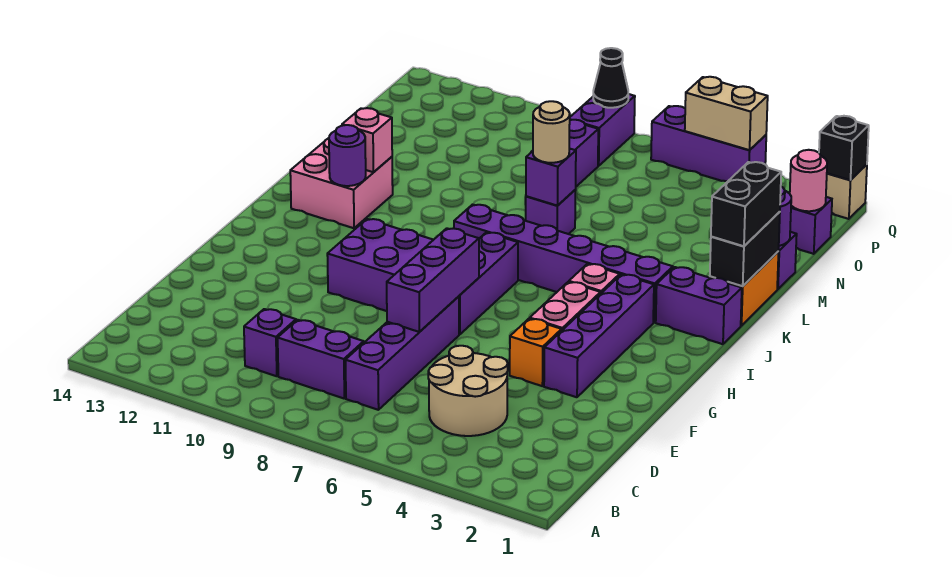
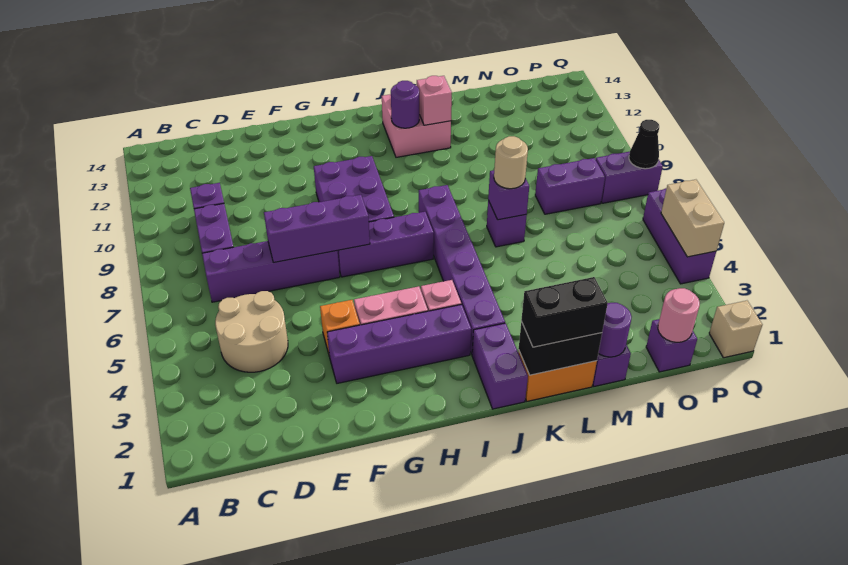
black 1x1 brick [819,116,869,180] -> none

